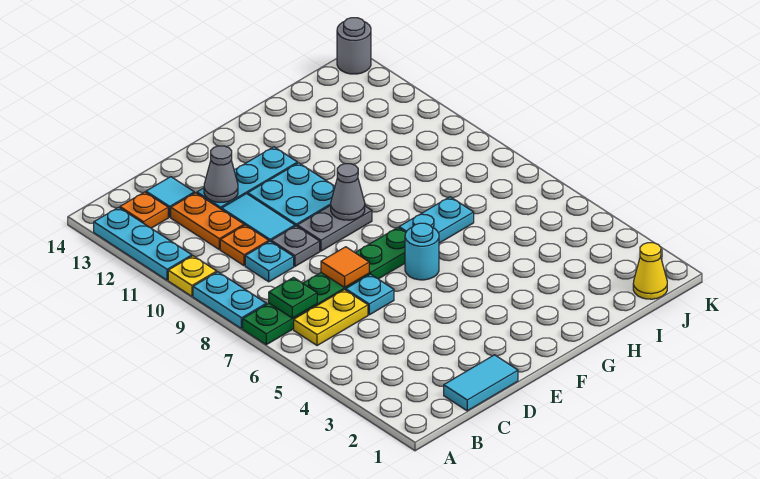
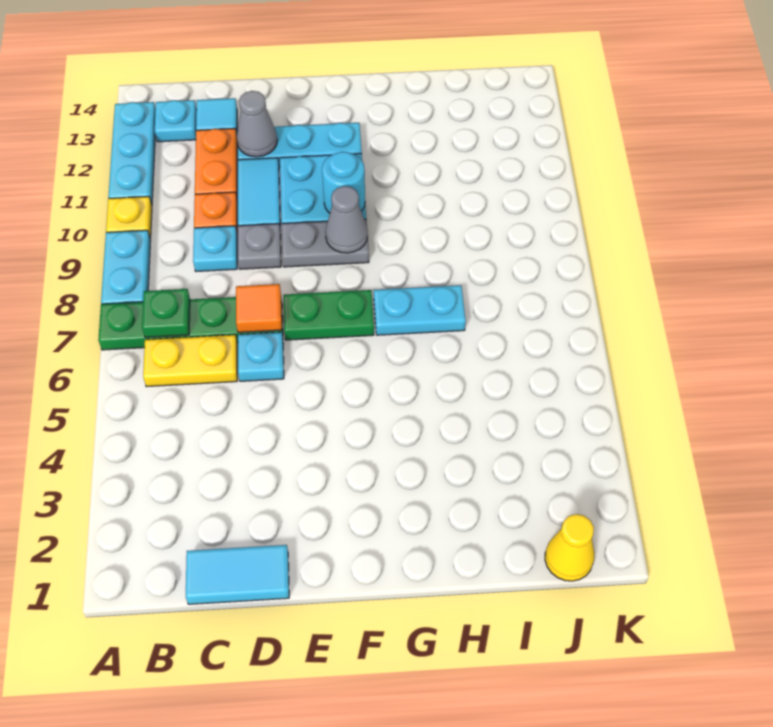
orange 1x1 plate [120,192,168,228] -> cyan 1x1 plate [155,100,197,142]
cyan 1x1 round brick [405,223,439,280] -> cyan 1x1 round brick moved to [322,152,365,213]
grey 1x1 round brick [337,18,371,74] -> none

